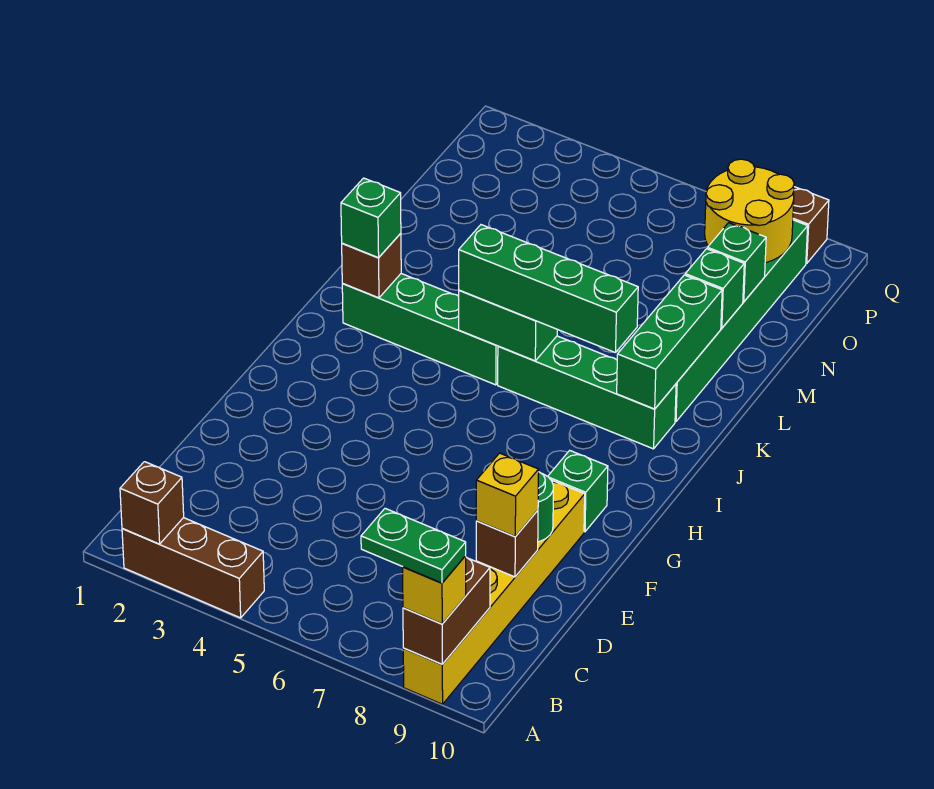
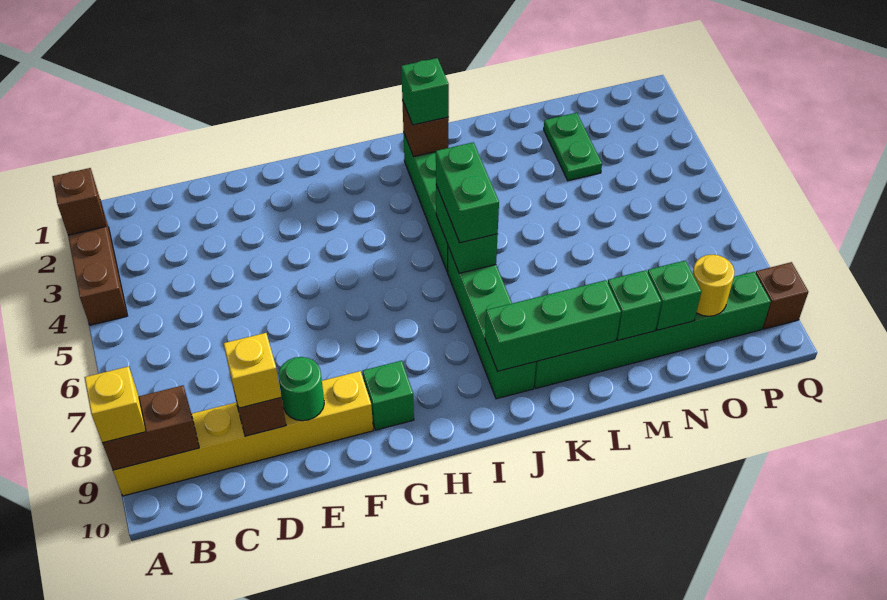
green 1x2 plate [361,508,466,583] -> green 1x2 plate moved to [544,113,602,181]
green 1x4 brick [459,225,638,353] -> green 1x2 brick [436,142,499,243]
yellow 2x2 round brick [705,159,794,263] -> yellow 1x1 round brick [692,255,734,316]

